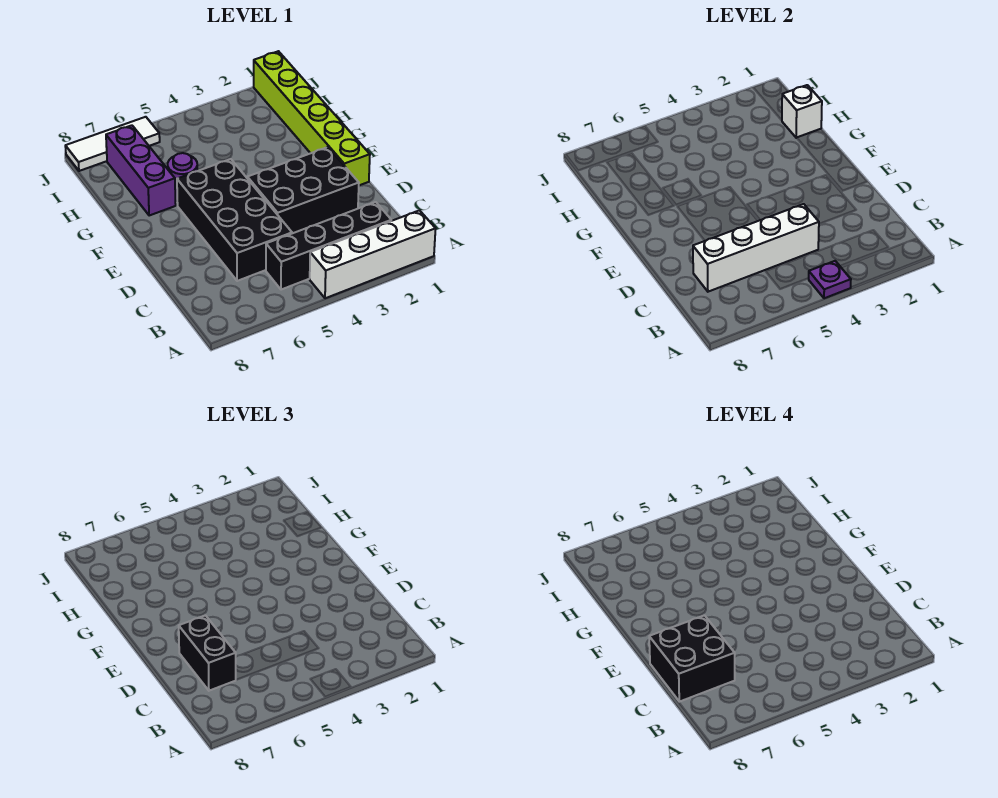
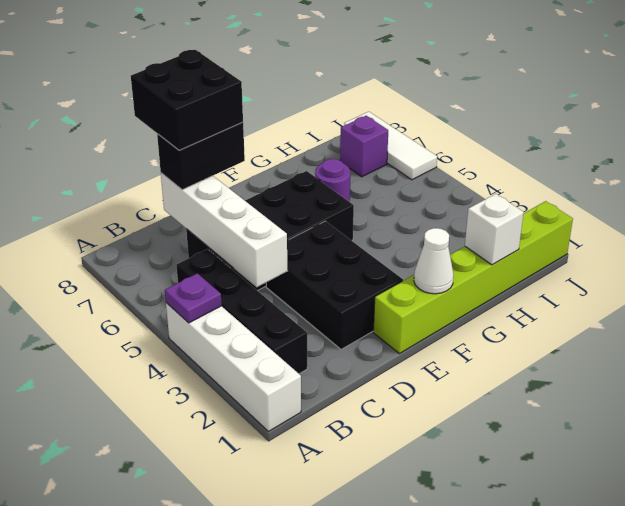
none -> white 1x1 cone [414,228,453,294]
purple 1x3 brick [106,125,176,216] -> purple 1x1 brick [340,116,388,177]

